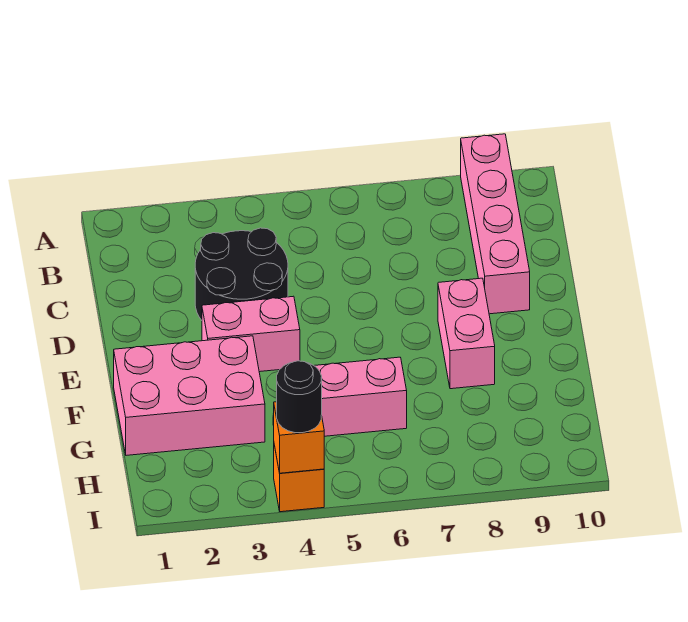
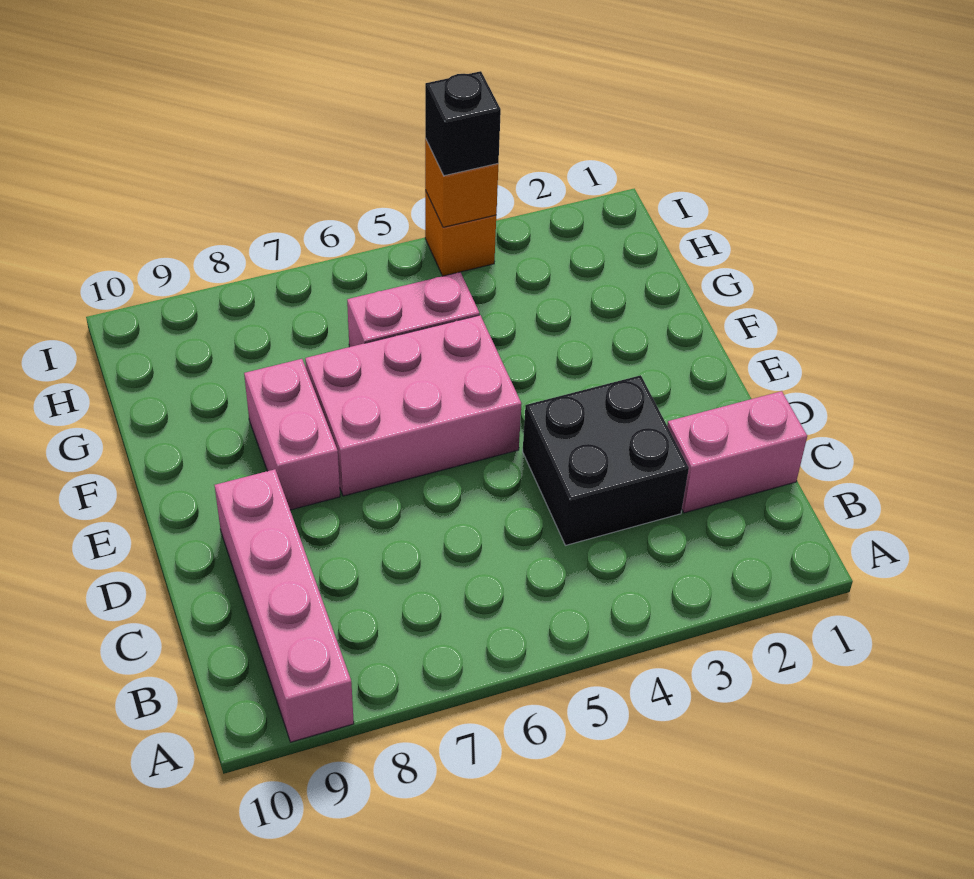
black 2x2 round brick [195,228,288,320] -> black 2x2 brick [523,375,689,545]
pink 1x2 brick [202,296,300,372] -> pink 1x2 brick moved to [667,391,807,513]
pink 2x3 brick [114,336,265,455] -> pink 2x3 brick moved to [305,315,522,496]
black 1x1 round brick [277,361,322,433] -> black 1x1 brick [425,71,501,176]

